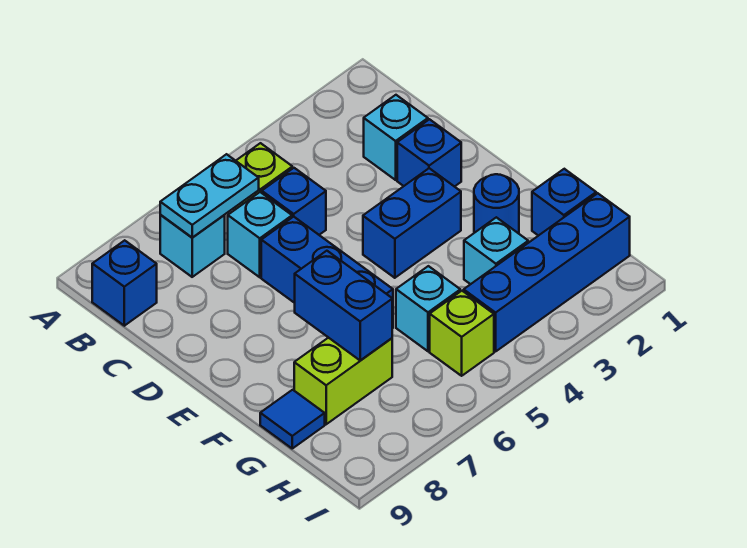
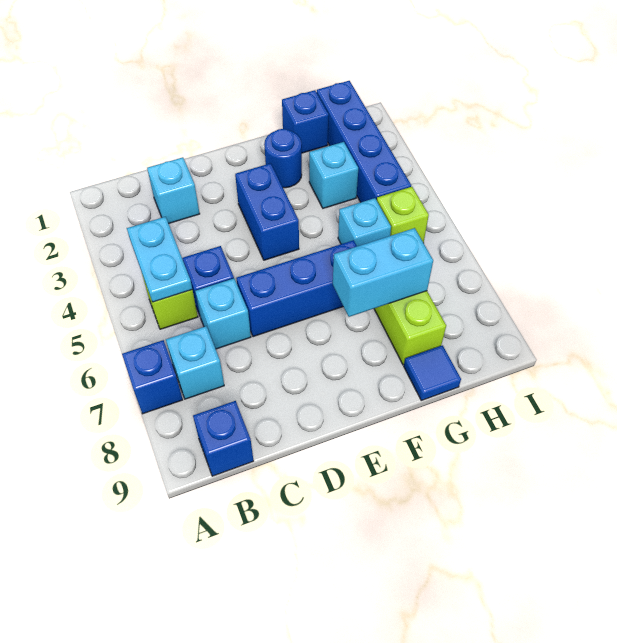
cyan 1x2 plate [160,154,259,238] -> cyan 1x2 plate moved to [127,217,192,302]
blue 1x1 brick [397,119,461,187] -> blue 1x1 brick moved to [122,340,183,414]
blue 1x2 brick [295,251,392,361] -> cyan 1x2 brick [333,228,433,317]

